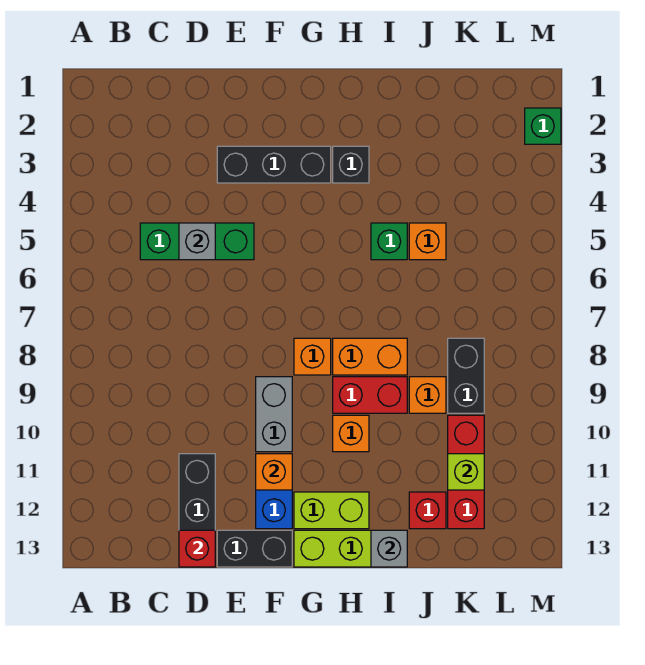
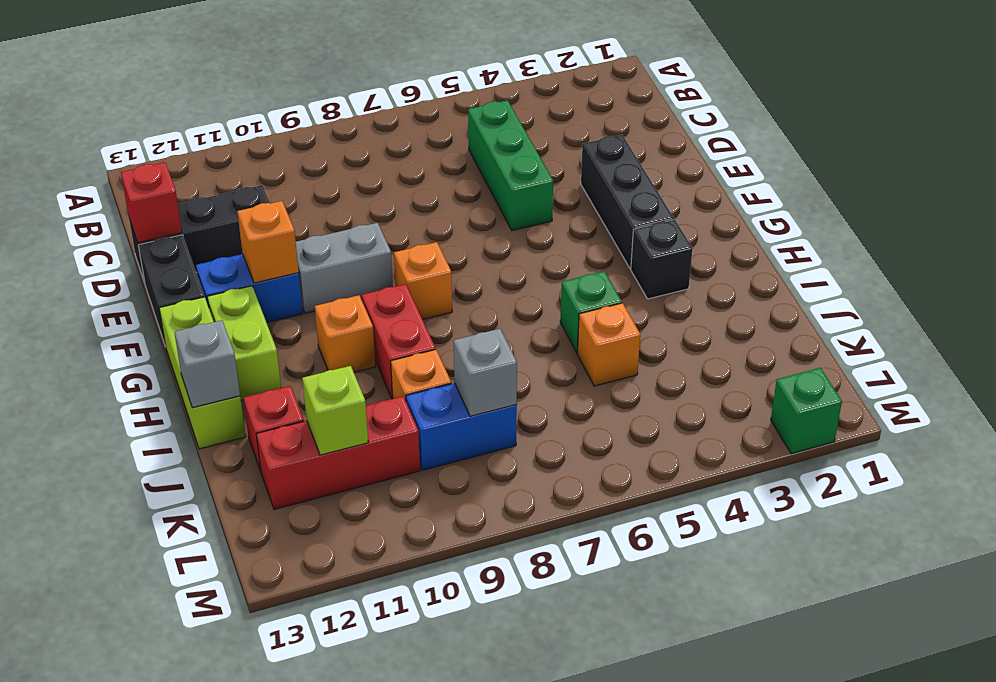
grey 1x1 brick [179,223,215,260] -> grey 1x1 brick moved to [454,329,517,416]
orange 1x2 brick [333,338,407,375] -> none
black 1x2 brick [448,338,484,413] -> blue 1x2 brick [406,383,517,470]

